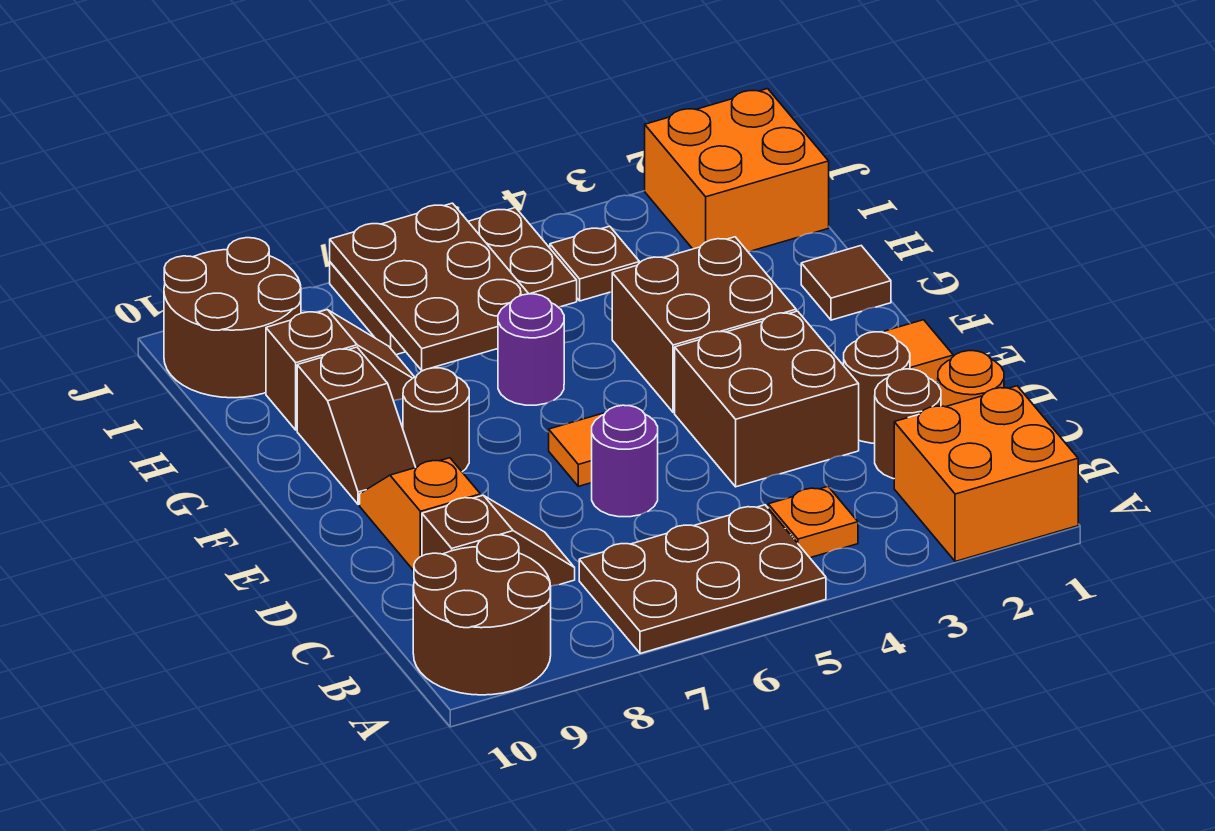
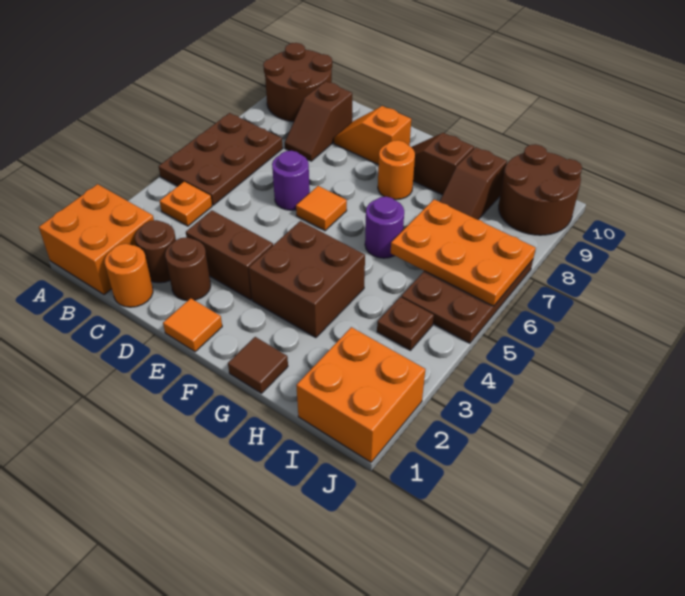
brown 2x2 brick [675,311,859,487] -> brown 1x2 brick [186,211,273,300]
orange 1x2 slope [360,458,480,571] -> orange 1x2 slope turned to [334,106,411,165]
brown 1x1 round brick [403,368,469,472] -> orange 1x1 round brick [378,140,415,200]
brown 2x3 plate [330,203,528,371] -> orange 2x3 plate [391,199,536,306]

